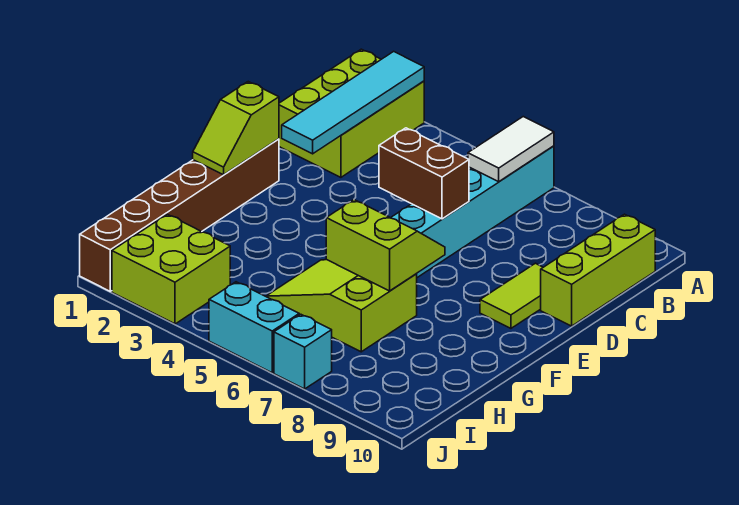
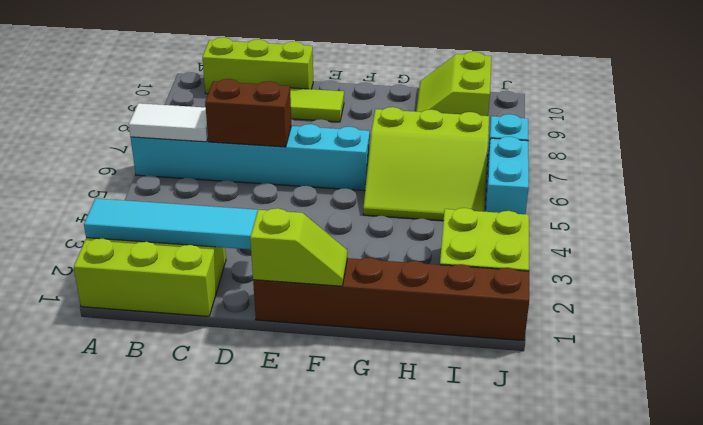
brown 1x2 brick [379,128,469,219] -> brown 1x2 brick turned to [205,79,292,147]
lime 2x2 slope [326,200,445,291] -> lime 2x2 slope moved to [416,52,492,116]
lime 2x3 slope [266,260,417,352] -> lime 3x3 slope [363,107,489,221]

